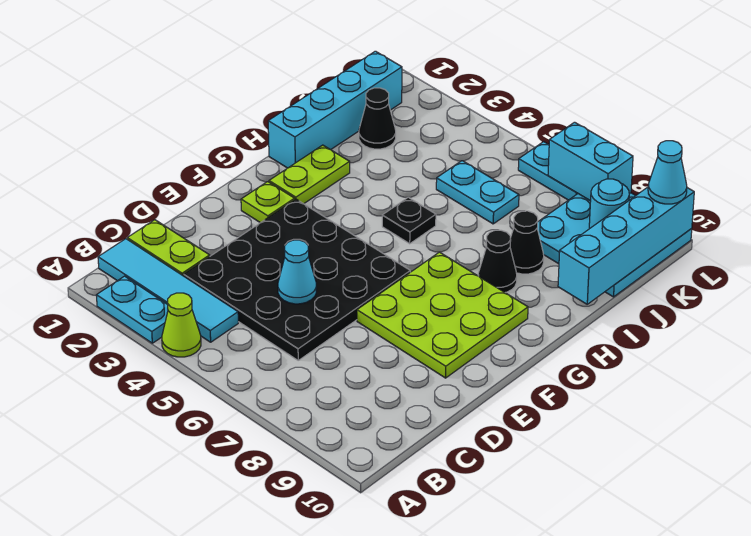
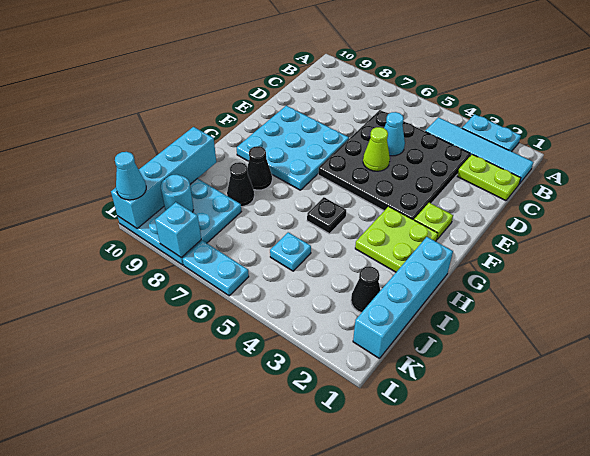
lime 1x1 cone [162,293,201,357] -> lime 1x1 cone moved to [363,127,390,171]
lime 3x3 plate [357,252,528,378] -> cyan 3x3 plate [237,106,349,190]
lime 1x2 plate [269,145,350,204] -> lime 2x2 plate [355,207,438,272]
cyan 1x2 plate [436,161,519,224] -> cyan 1x1 plate [270,232,311,271]
cyan 1x2 brick [548,122,633,201] -> cyan 1x1 brick [155,202,201,258]

